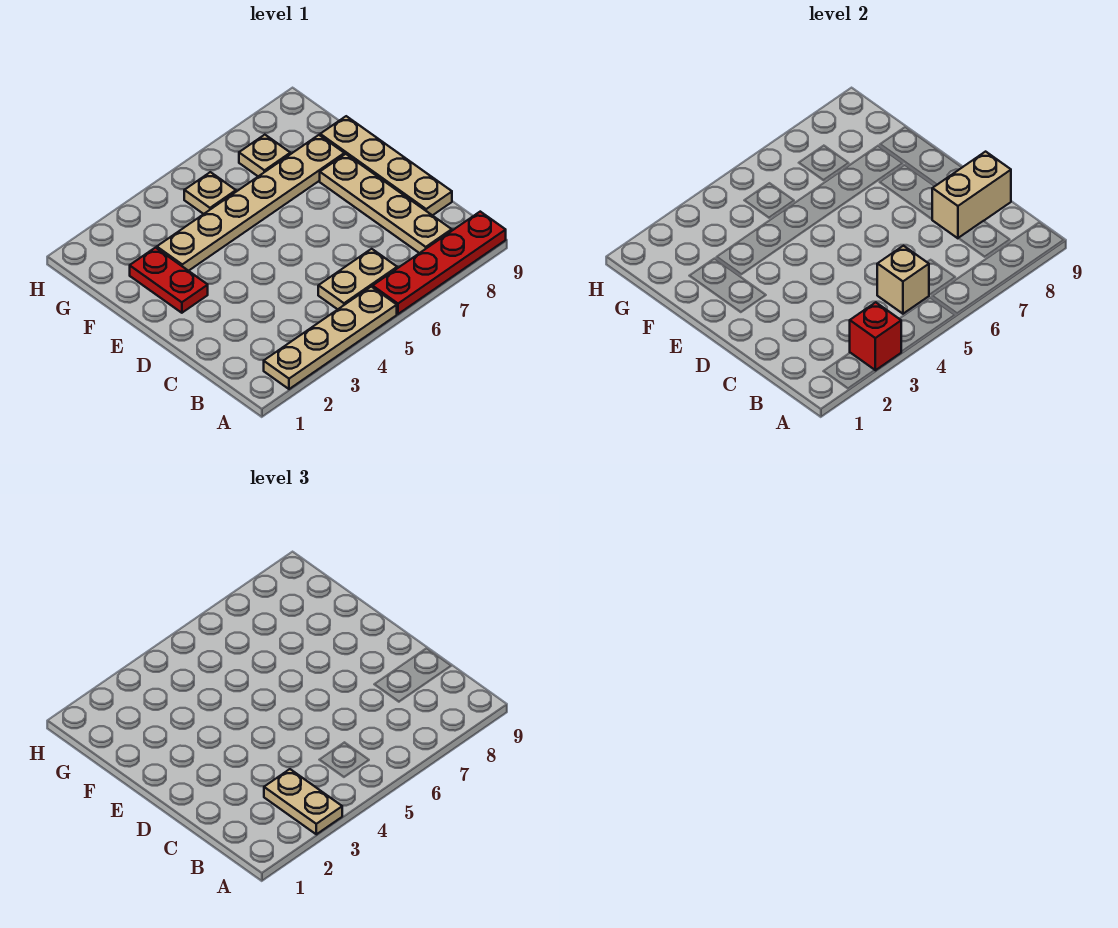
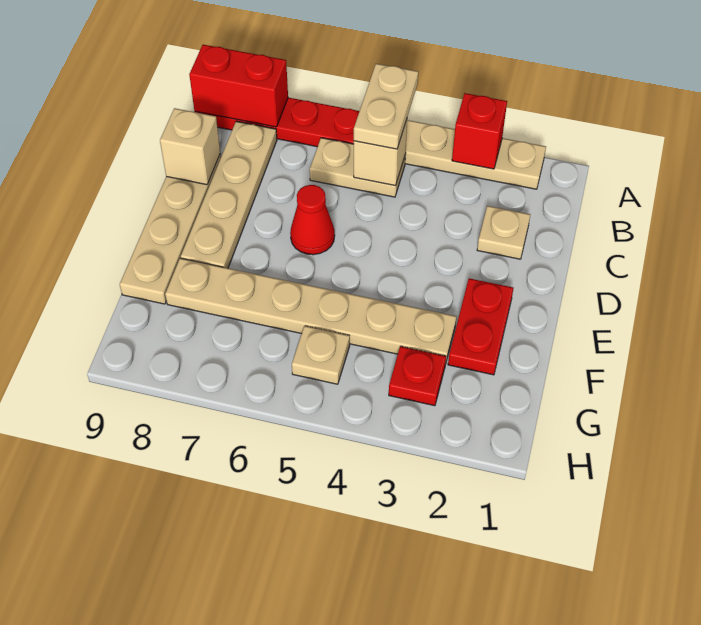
tan 1x2 plate [264,769,342,834] -> tan 1x2 plate moved to [354,64,418,149]
none -> red 1x2 brick [189,45,288,127]
tan 1x2 brick [932,152,1011,238] -> tan 1x1 brick [160,108,220,185]
none -> red 1x1 cone [290,185,335,255]
none -> red 1x1 plate [389,346,446,406]
tan 1x1 plate [239,135,290,176] -> tan 1x1 plate moved to [477,206,530,259]

